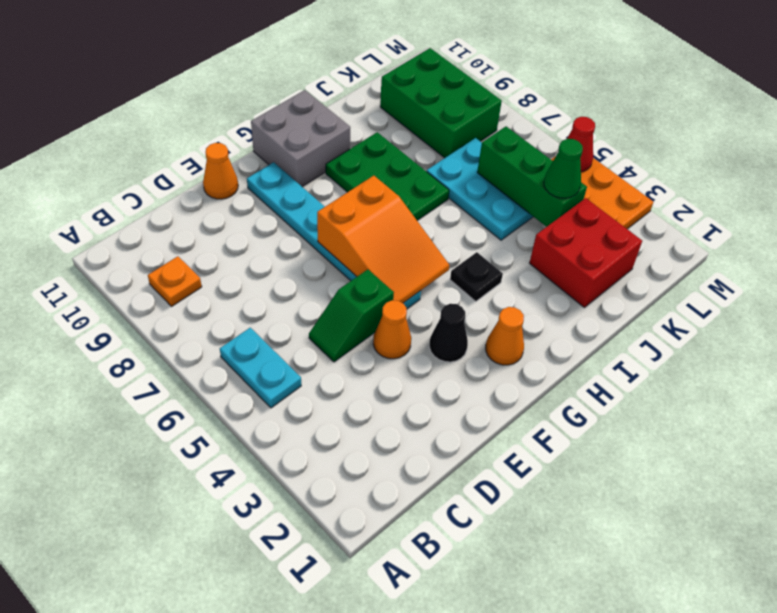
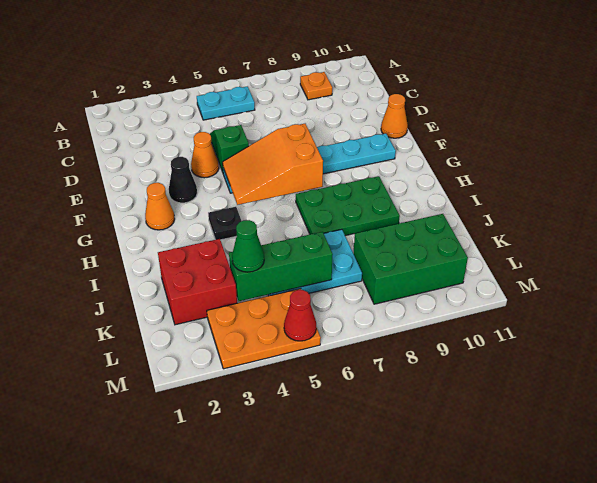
grey 2x2 brick [251,90,350,187] -> none

